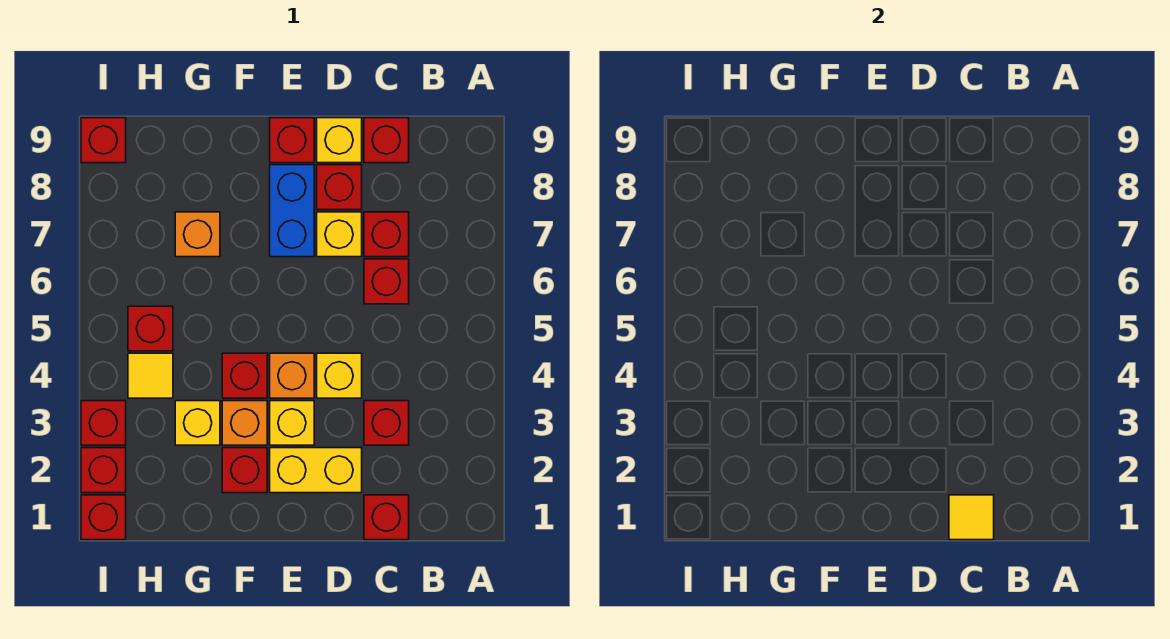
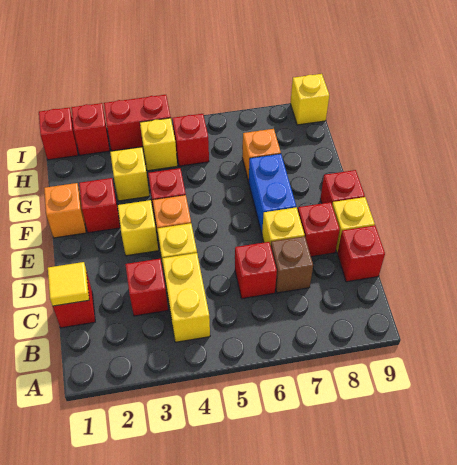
red 1x1 brick [364,212,409,257] -> brown 1x1 brick [271,236,313,293]
yellow 1x2 brick [270,448,362,493] -> yellow 1x2 brick moved to [162,253,210,342]
blue 1x2 brick [270,165,314,257] -> blue 1x2 brick turned to [249,154,296,234]
orange 1x1 brick [222,401,267,445] -> orange 1x1 brick moved to [44,183,86,238]
yellow 1x1 tile [128,353,173,398] -> yellow 1x1 brick [140,118,177,171]
red 1x1 brick [81,401,126,445] -> red 1x2 brick [104,95,171,151]
red 1x1 brick [81,118,126,163] -> yellow 1x1 brick [290,74,329,125]

